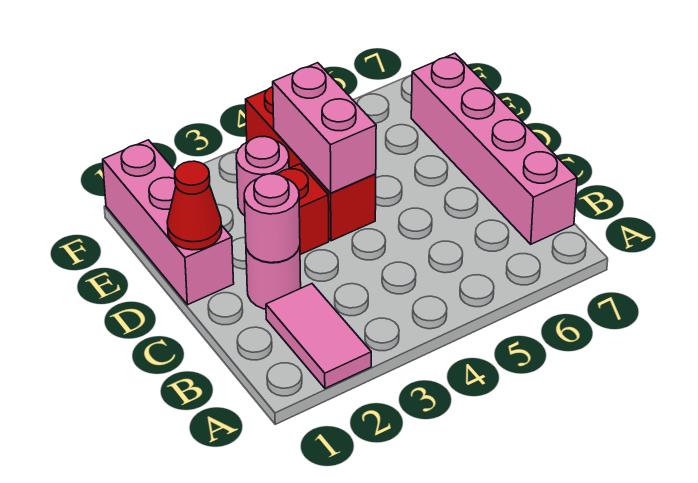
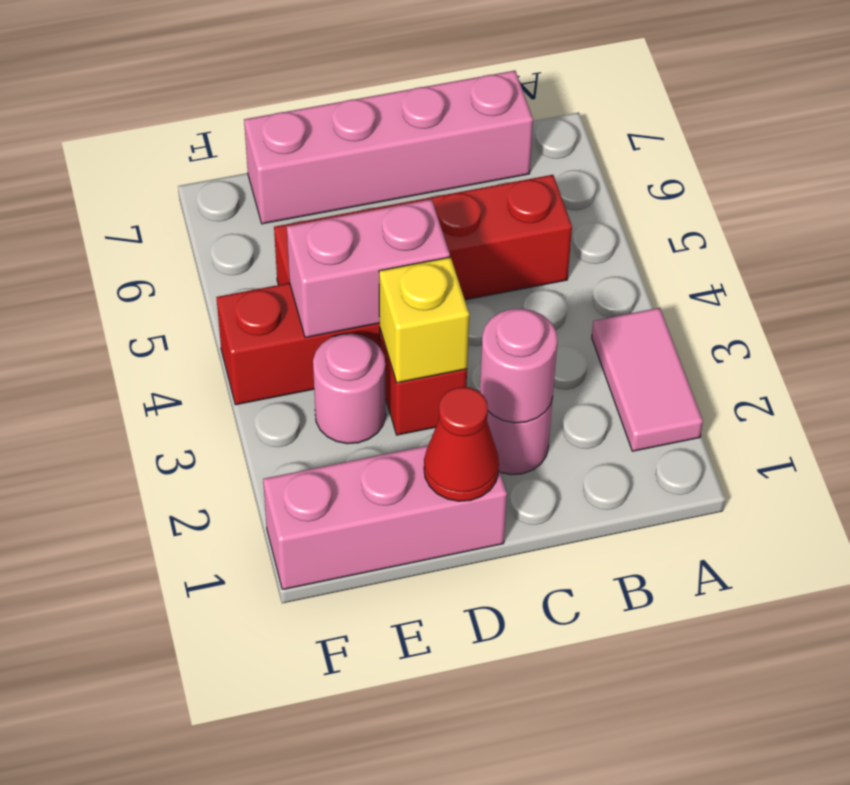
pink 1x2 tile [266,284,371,388] -> pink 1x2 tile turned to [592,308,703,451]
none -> red 1x4 brick [274,175,572,300]
none -> yellow 1x1 brick [379,257,469,383]

